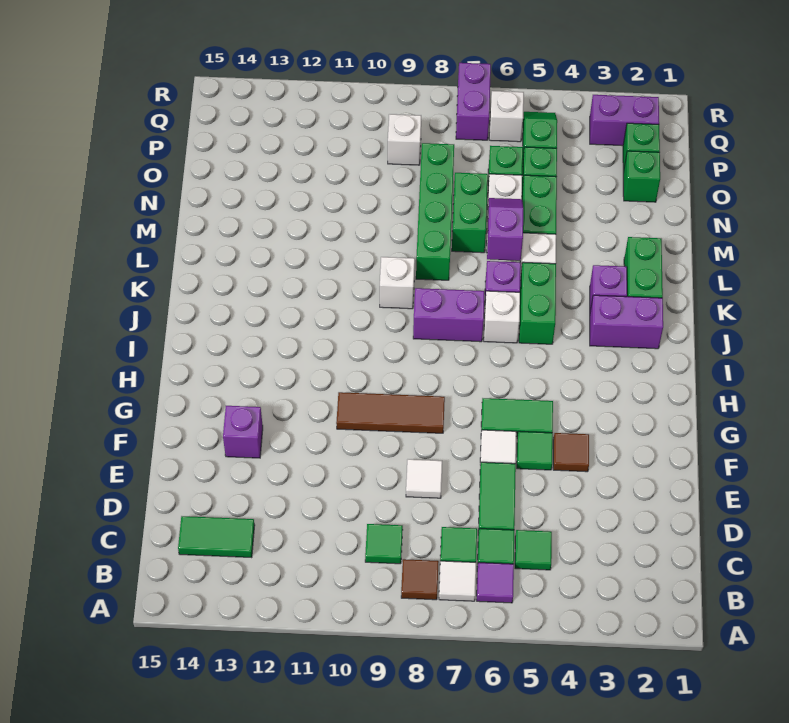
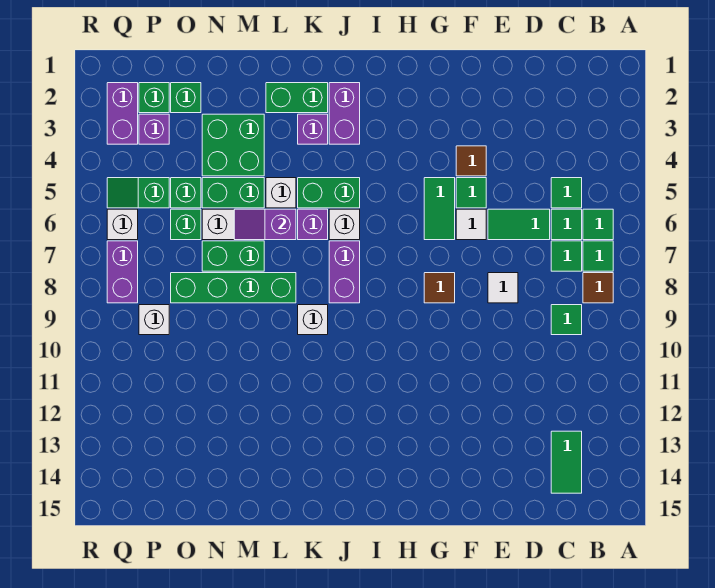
purple 1x1 tile [477,563,514,603] -> green 1x1 tile [583,209,613,240]
white 1x1 tile [439,561,476,601] -> green 1x1 tile [583,241,613,271]
purple 1x1 brick [223,406,263,458] -> purple 1x1 brick moved to [139,114,169,144]
brown 1x3 tile [336,392,445,433] -> brown 1x1 tile [424,273,455,303]
none -> green 2x2 brick [202,114,264,176]
purple 1x2 brick [456,63,491,140] -> purple 1x2 brick turned to [107,241,138,303]

